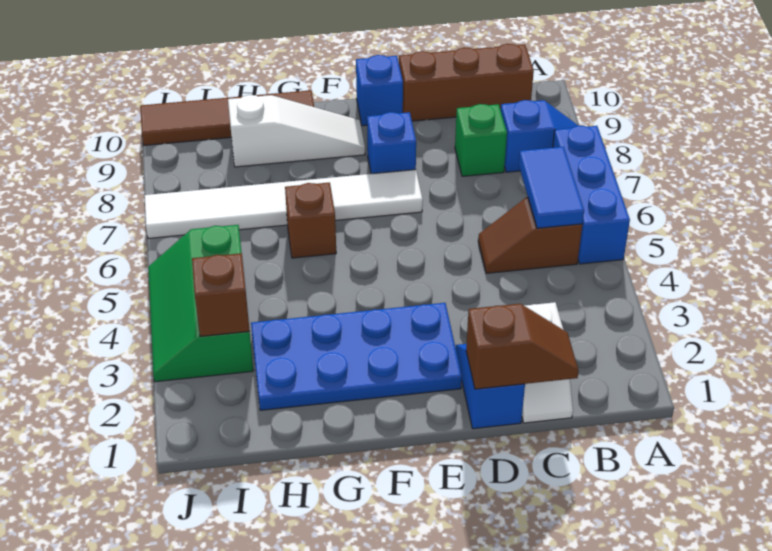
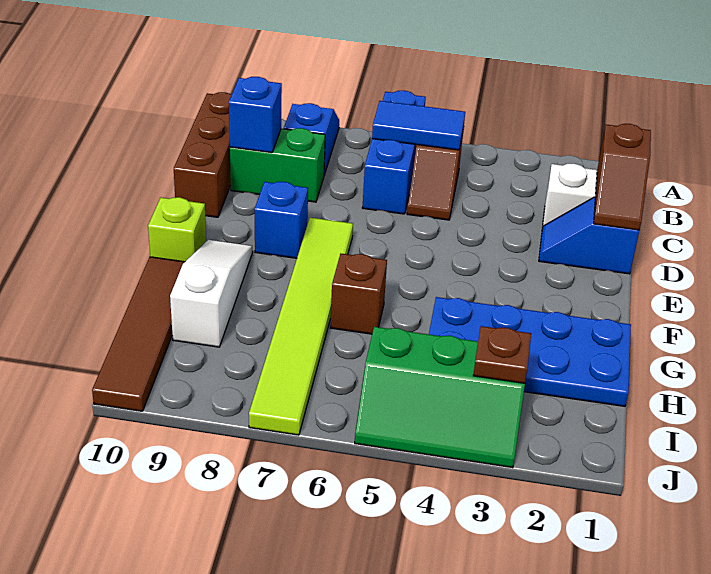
blue 1x3 brick [553,126,630,264] -> blue 1x3 brick turned to [362,91,426,214]
brown 1x2 slope [466,304,579,389] -> brown 1x2 slope turned to [594,124,651,230]
green 1x1 brick [455,104,507,176] -> green 1x2 brick [230,128,325,202]
blue 2x4 plate [251,303,462,410] -> blue 2x4 plate turned to [429,297,631,406]
white 1x6 tile [144,170,423,239] -> lime 1x6 tile [249,218,353,435]
blue 1x1 brick [356,55,403,126] -> blue 1x1 brick moved to [229,77,282,153]
none -> lime 1x1 brick [148,197,206,262]
brown 1x1 brick [192,253,250,336] -> brown 1x1 plate [473,326,531,383]

